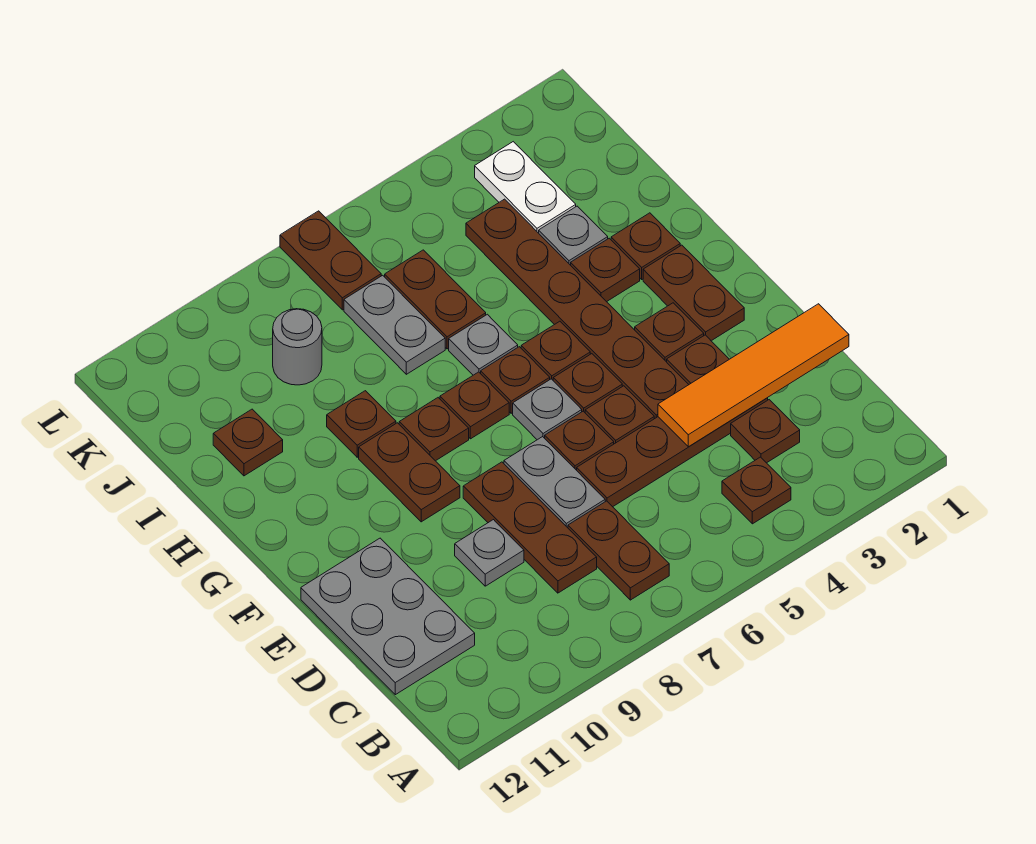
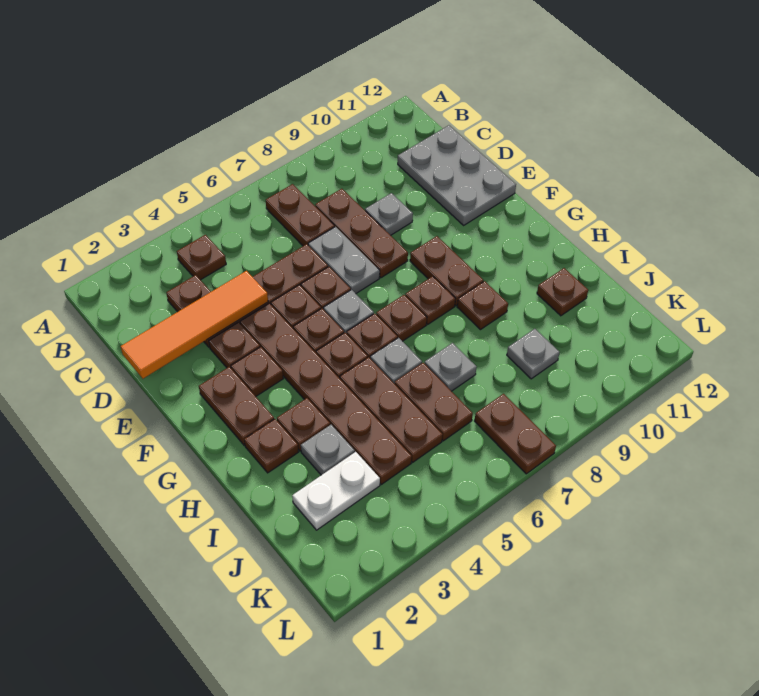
none -> brown 1x3 plate [340,357,442,462]
grey 1x2 plate [344,275,445,374] -> grey 1x1 plate [425,343,477,391]
white 1x2 plate [475,142,576,233] -> white 1x2 plate turned to [292,452,380,530]
grey 1x1 round brick [273,309,322,385] -> grey 1x1 plate [507,329,560,379]

